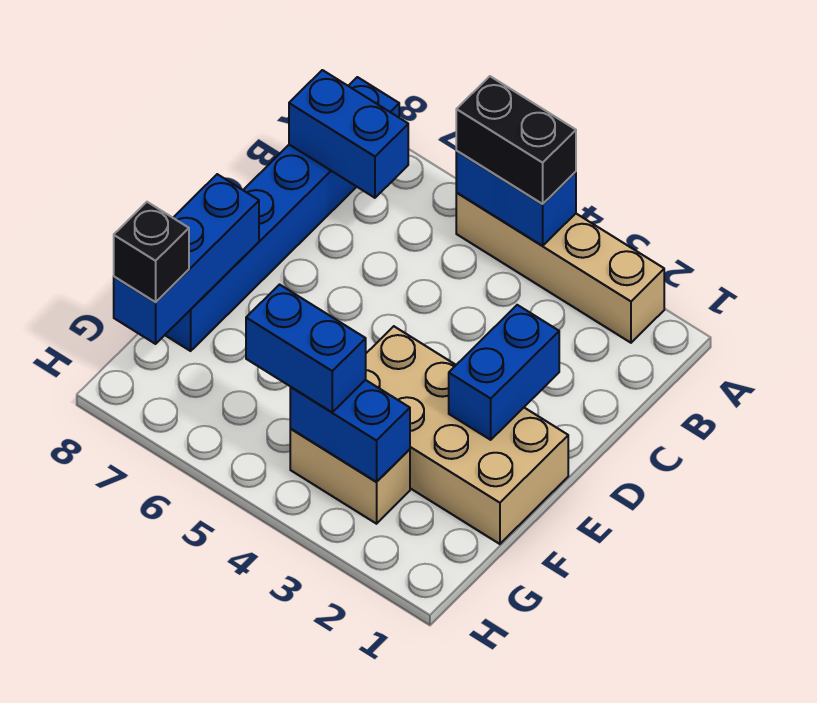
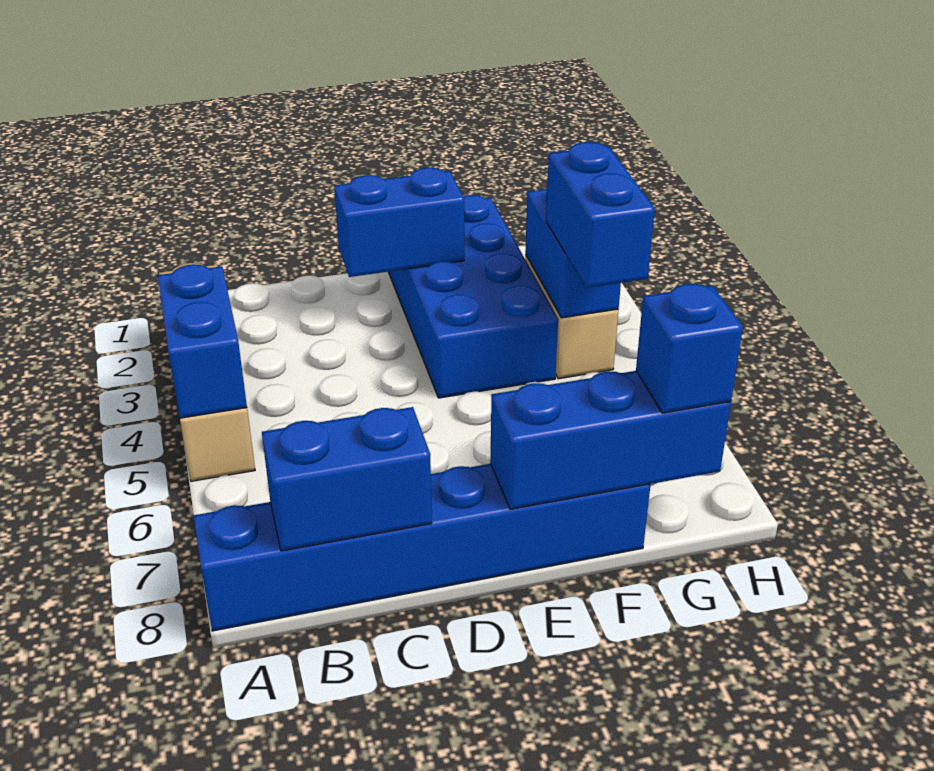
black 1x2 brick [456,76,576,204] -> none
blue 1x2 brick [289,70,408,198] -> blue 1x2 brick turned to [262,407,432,551]
tan 2x4 brick [366,326,568,544] -> blue 2x4 brick [389,195,558,398]
black 1x1 brick [114,202,189,302] -> blue 1x1 brick [636,284,743,413]

